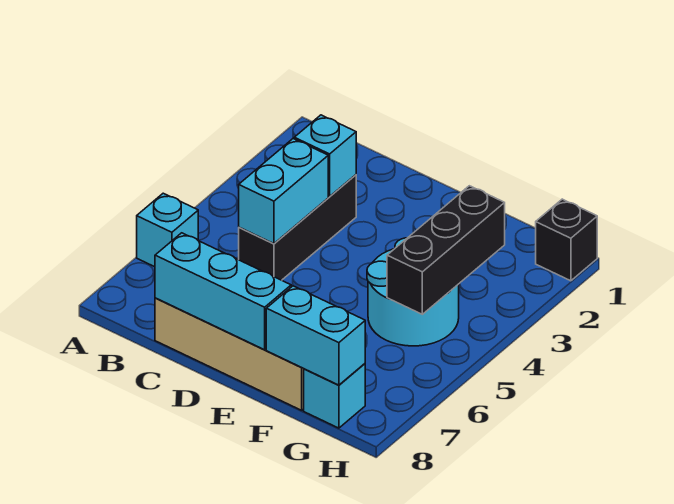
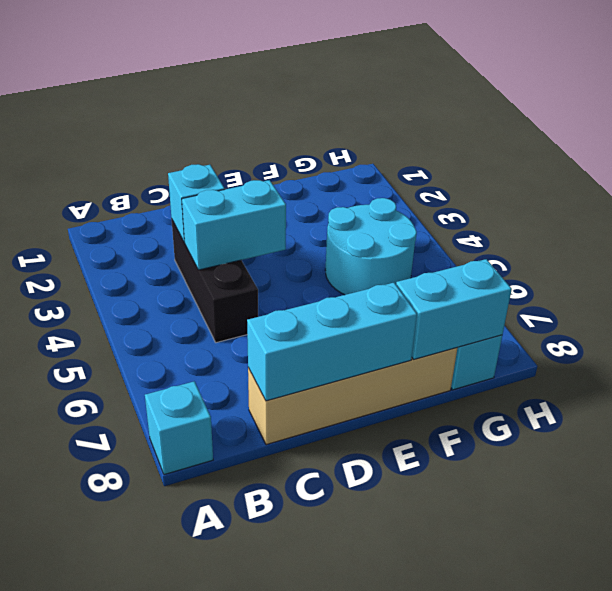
cyan 1x1 brick [137,193,198,267] -> cyan 1x1 brick moved to [145,381,213,475]
cyan 1x2 brick [239,139,328,244] -> cyan 1x2 brick turned to [182,180,286,270]
black 1x3 brick [387,186,505,314] -> none
black 1x1 brick [536,199,597,281] -> none

